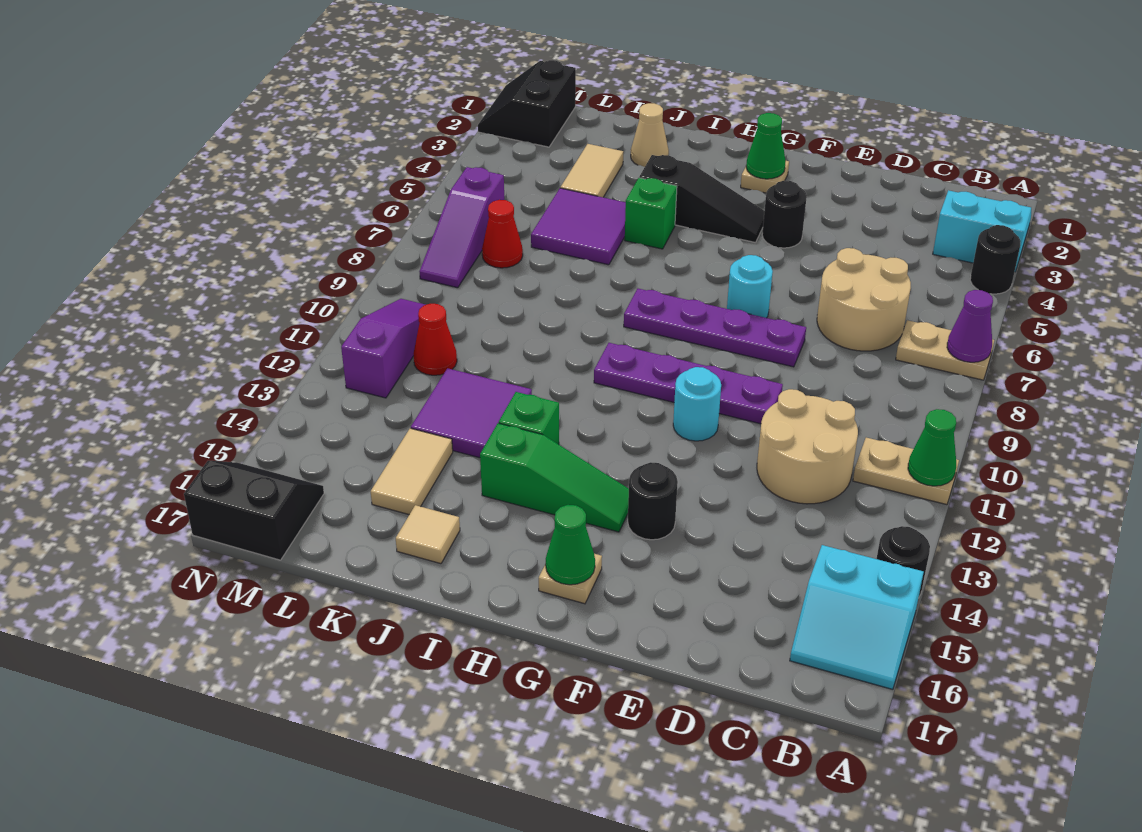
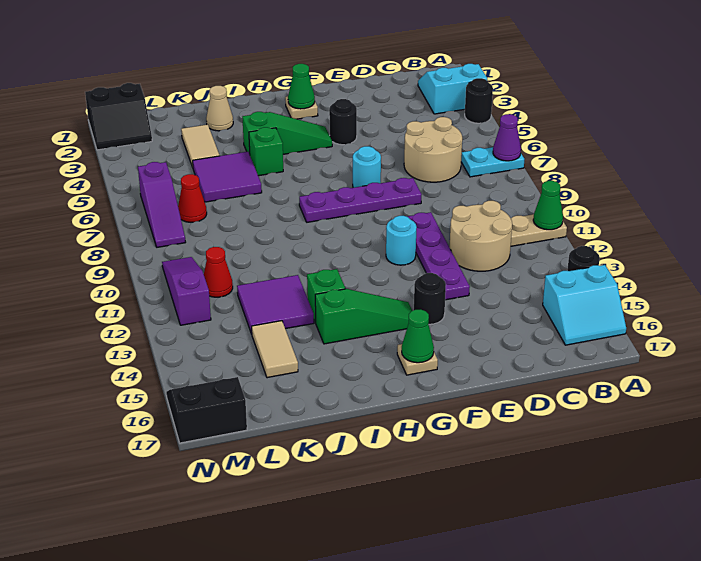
tan 1x2 plate [896,320,994,380] -> cyan 1x2 plate [461,147,524,177]
purple 1x4 plate [594,343,783,424] -> purple 1x4 plate turned to [407,212,470,300]
black 1x3 slope [639,155,765,243] -> green 1x3 slope [242,112,332,154]
tan 1x1 tile [396,505,460,564] -> none
black 2x2 slope [478,60,576,147] -> black 2x2 slope turned to [85,83,152,150]

